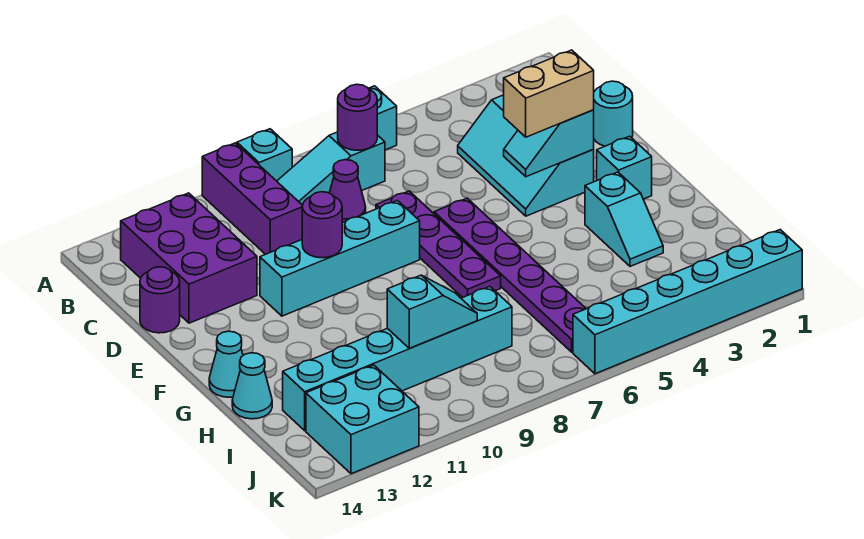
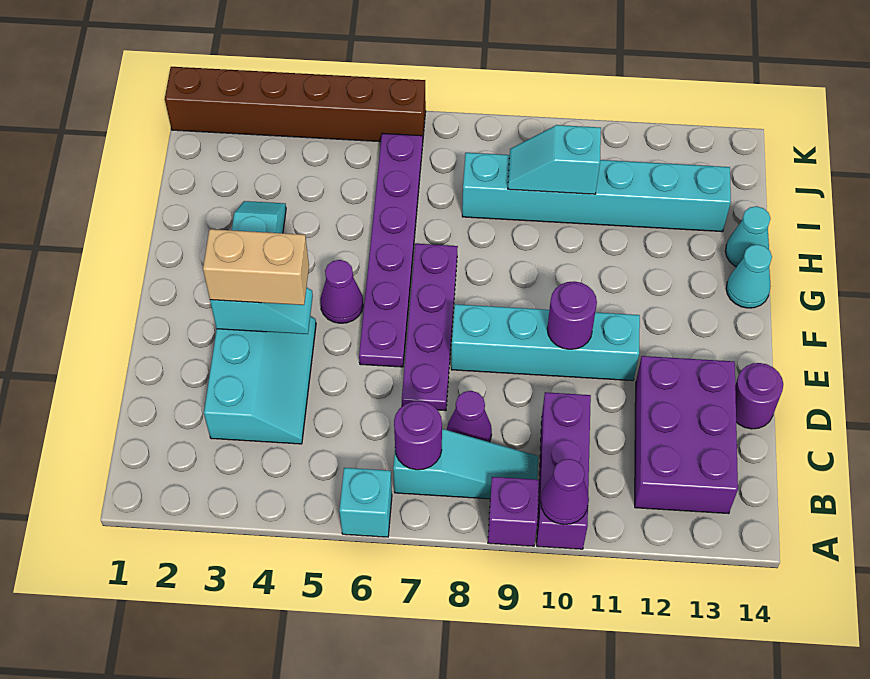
cyan 1x1 brick [237,129,292,181] -> purple 1x1 brick [488,477,539,546]
none -> purple 1x1 cone [541,459,589,525]
cyan 1x1 round brick [594,81,633,146] -> none
cyan 1x1 brick [597,136,652,199] -> none
none -> purple 1x1 cone [320,260,363,323]
cyan 2x2 brick [306,365,419,474] -> none
cyan 1x6 brick [573,230,802,374] -> brown 1x6 brick [165,67,426,142]

